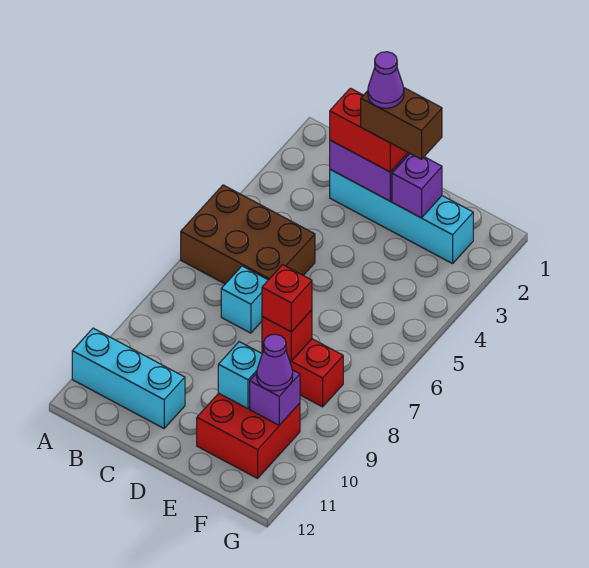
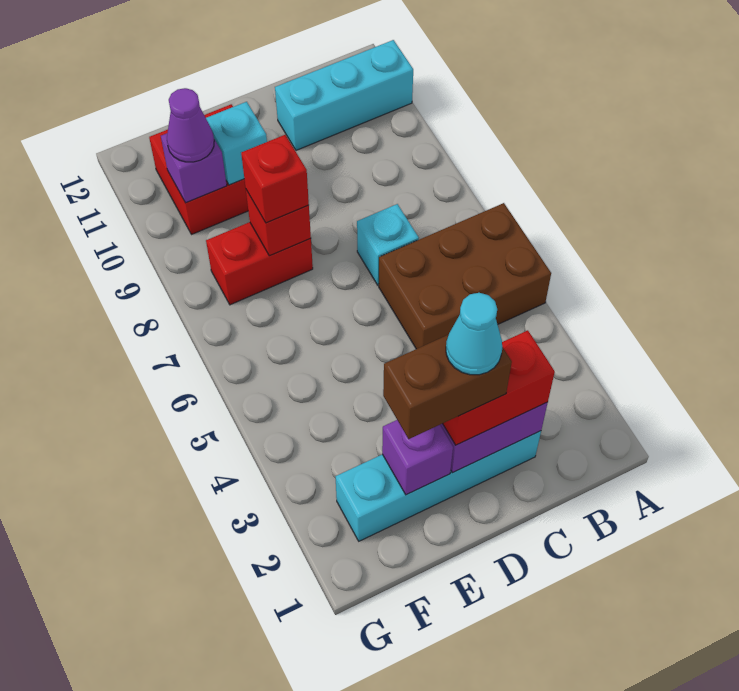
purple 1x1 cone [368,52,404,108] -> cyan 1x1 cone [446,293,502,375]

